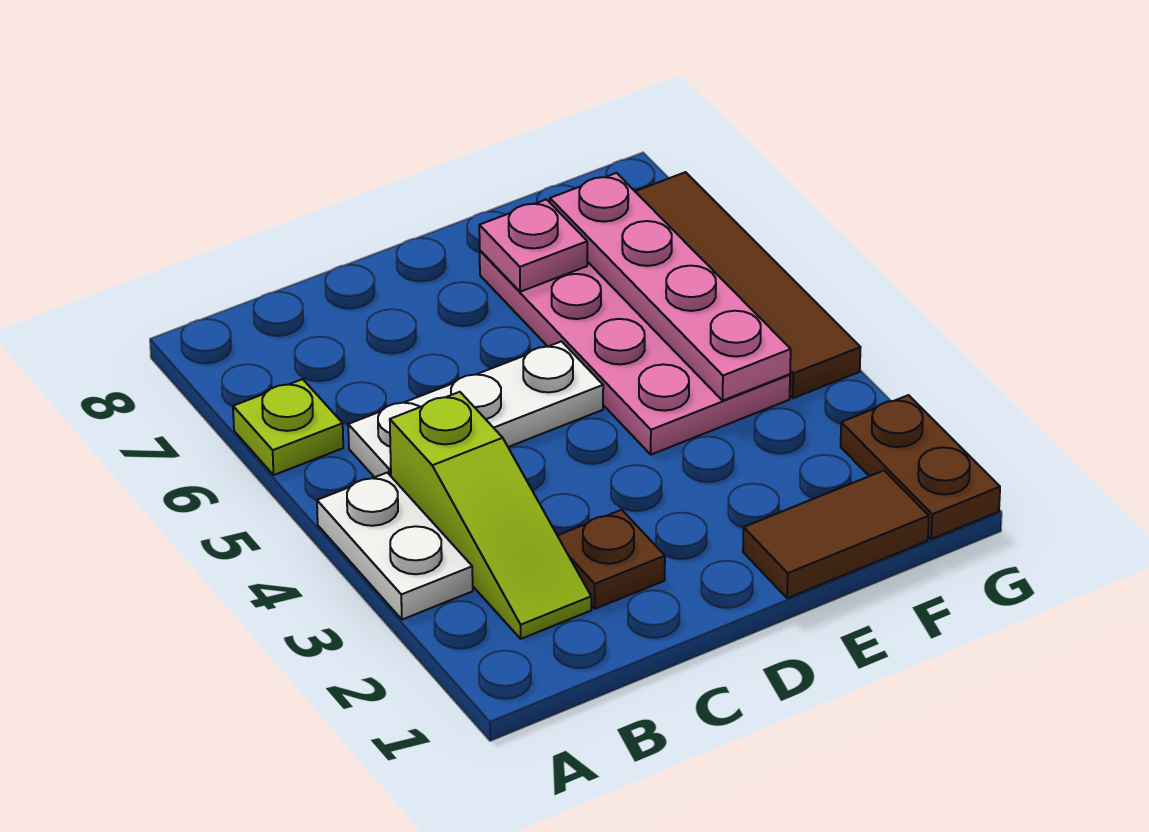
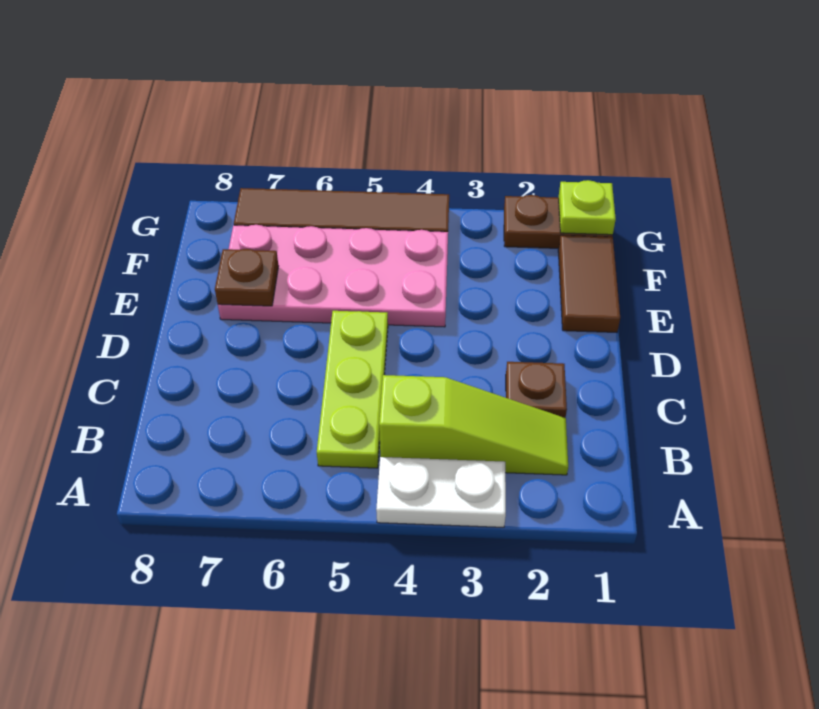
lime 1x1 plate [233,379,343,475] -> lime 1x1 plate moved to [559,180,616,235]
white 1x3 plate [348,341,603,477] -> lime 1x3 plate [317,311,388,468]
pink 1x1 plate [479,199,587,292] -> brown 1x1 plate [215,249,279,306]
pink 1x4 plate [550,173,791,400] -> none

